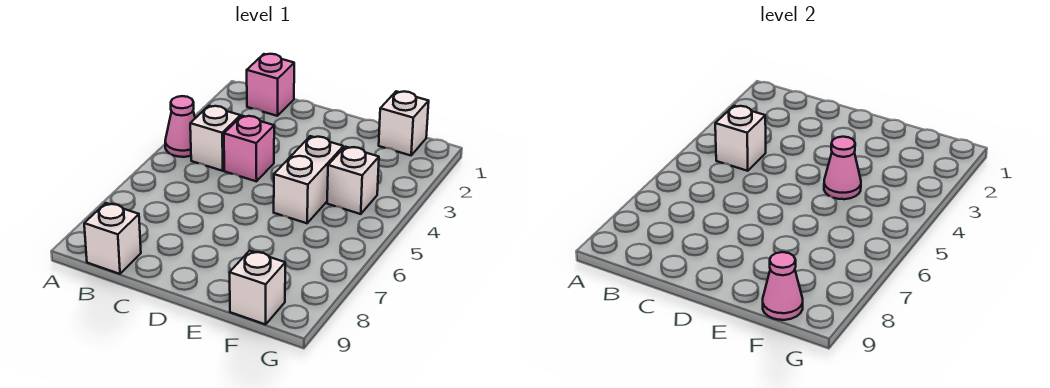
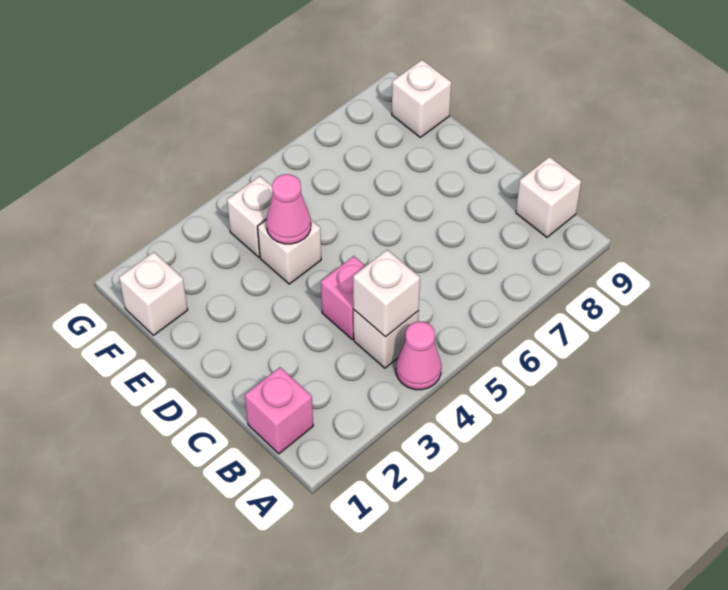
white 1x2 brick [274,136,343,223] -> white 1x1 brick [258,220,321,284]
pink 1x1 cone [763,252,803,320] -> none

